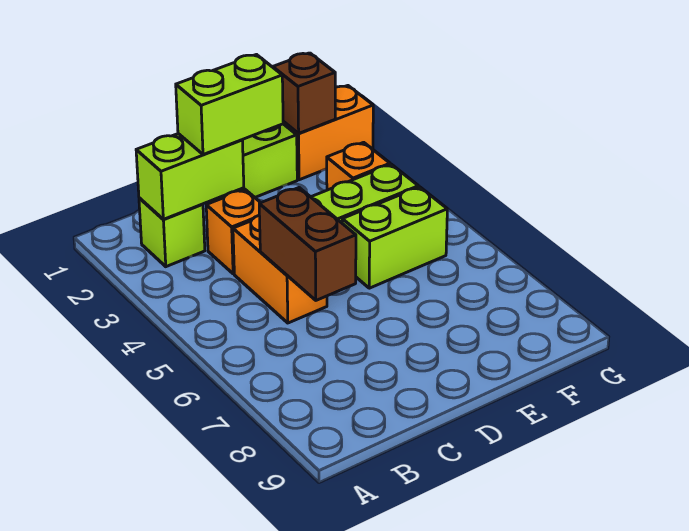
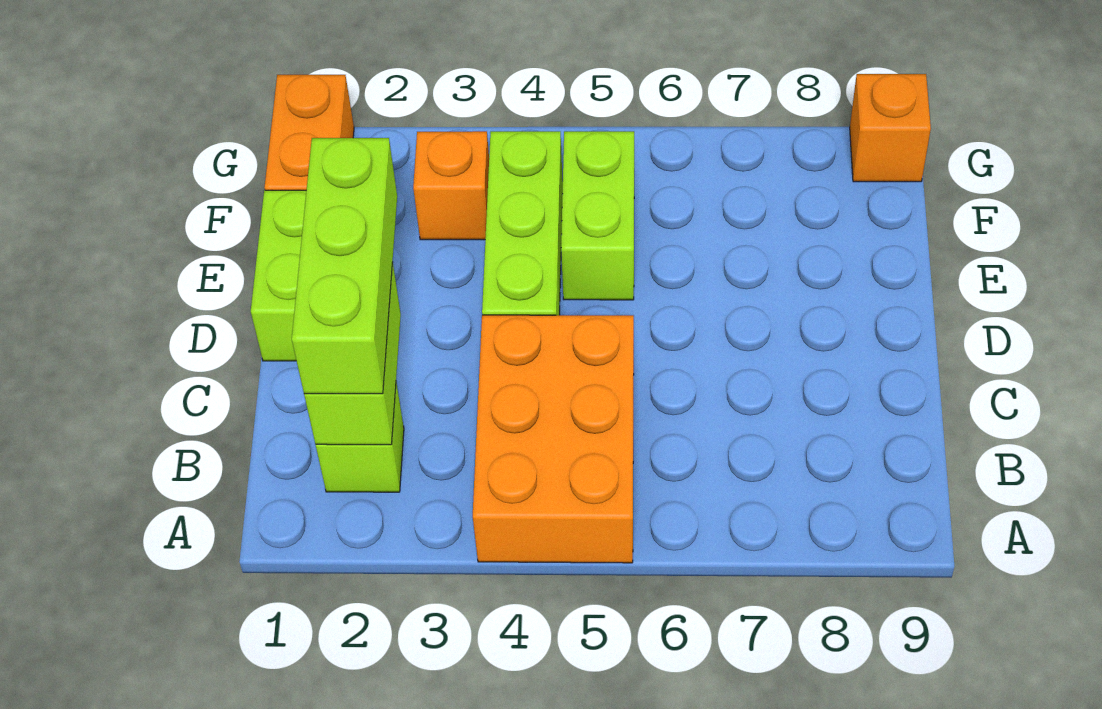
lime 1x2 brick [176,55,283,155] -> lime 1x3 brick [292,138,397,394]
orange 1x1 brick [206,190,261,274] -> orange 1x1 brick moved to [850,74,931,182]
orange 1x2 brick [233,216,327,323] -> orange 2x3 brick [473,315,634,563]
brown 1x2 brick [259,188,356,300] -> none
brown 1x1 brick [273,53,335,134] -> none

